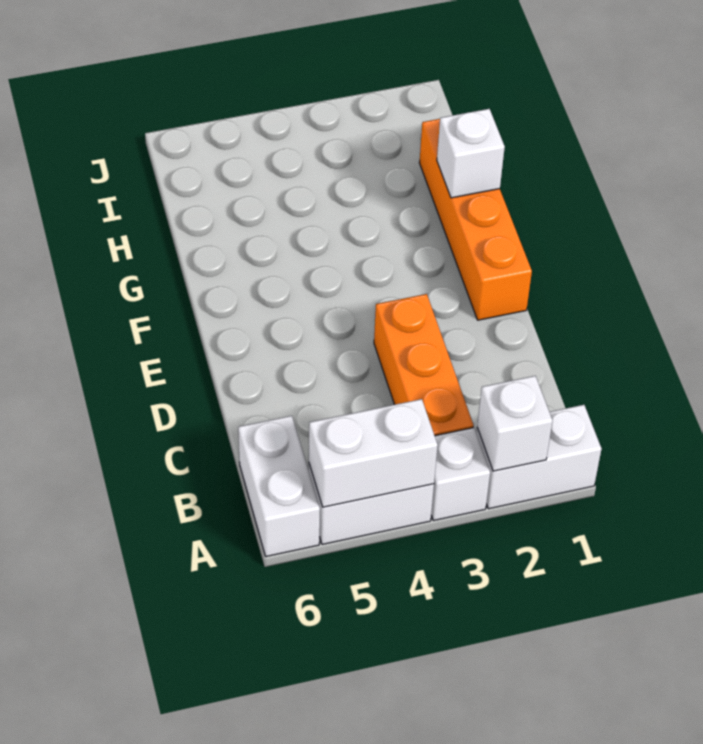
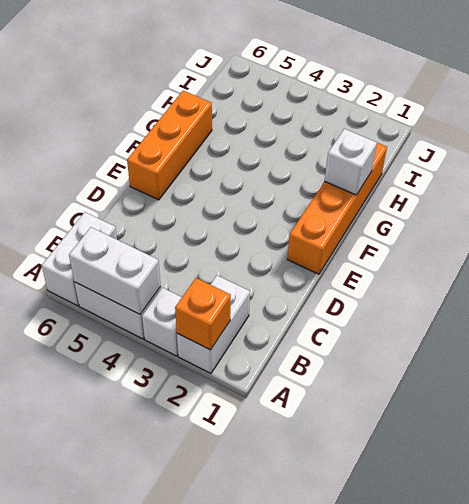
white 1x2 brick [476,405,601,509] -> white 1x2 brick turned to [177,275,250,373]
white 1x1 brick [477,376,553,471] -> orange 1x1 brick [175,278,231,350]
orange 1x3 brick [374,294,474,436] -> orange 1x3 brick moved to [127,91,212,200]

